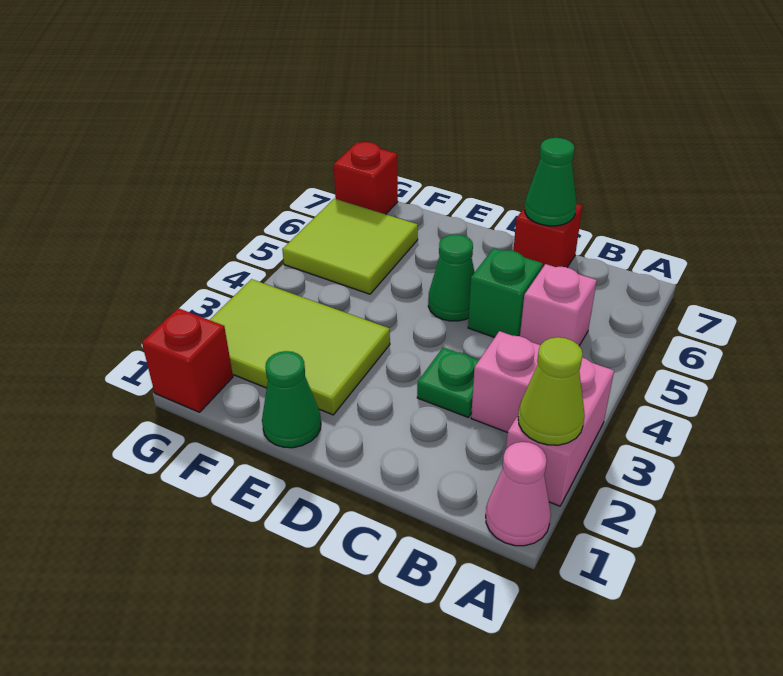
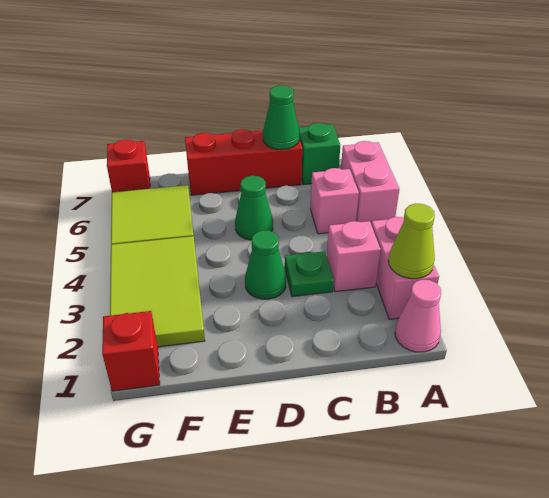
none -> pink 1x2 brick [341,141,399,224]
green 1x1 brick [468,248,543,337] -> green 1x1 brick moved to [299,123,340,185]
red 1x1 brick [513,204,583,268] -> red 1x3 brick [185,129,302,195]
green 1x1 cone [262,351,321,448] -> green 1x1 cone moved to [245,230,286,299]
lime 2x3 tile [210,279,390,415] -> lime 2x3 tile turned to [110,236,205,347]

